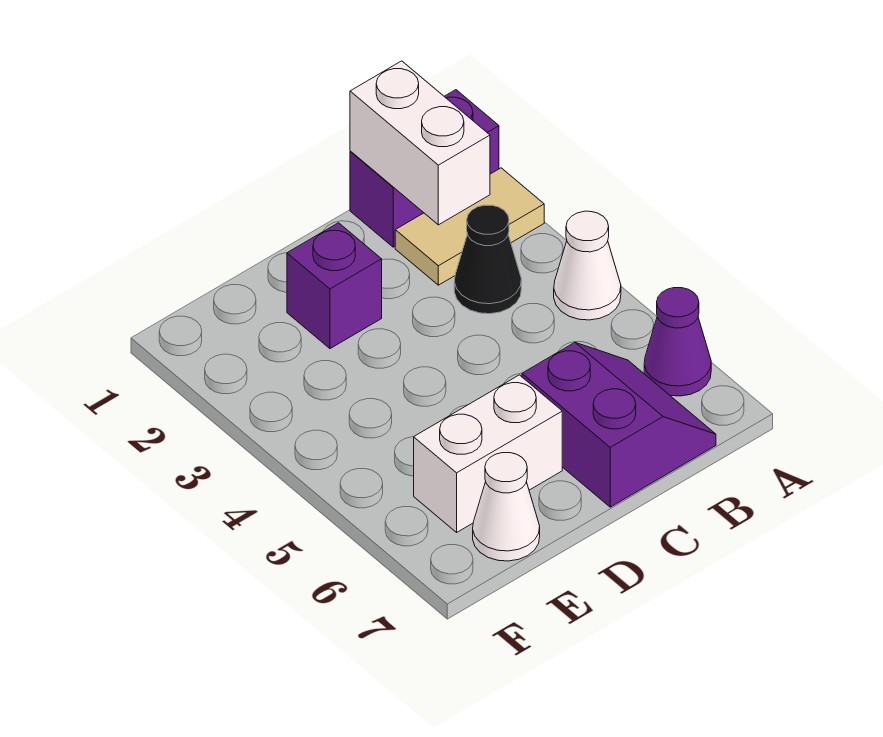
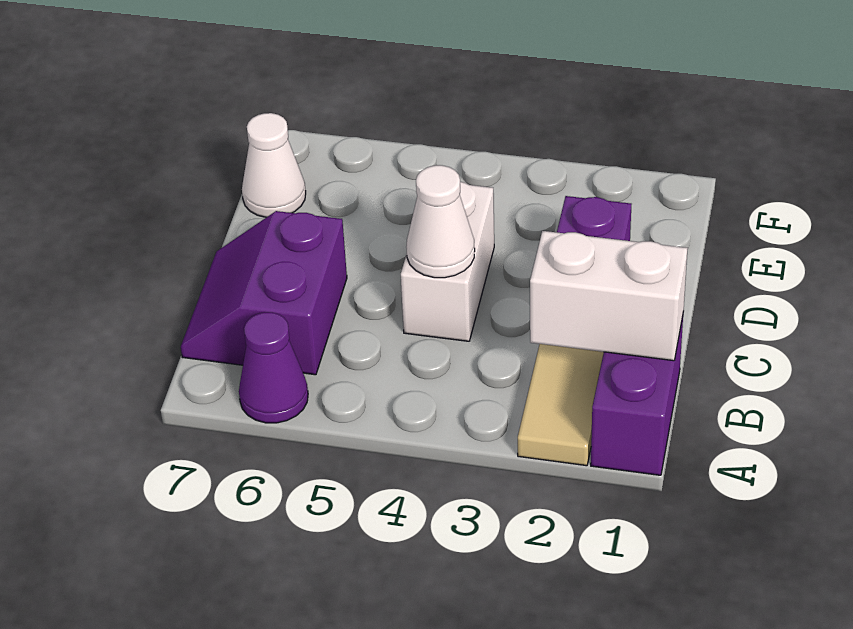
white 1x1 cone [554,211,621,320] -> white 1x1 cone moved to [406,165,475,278]
black 1x1 cone [454,205,521,314] -> none
purple 2x2 slope [522,343,716,507] -> purple 2x2 slope turned to [181,211,347,375]
white 1x2 brick [414,375,562,532] -> white 1x2 brick moved to [401,182,494,341]

